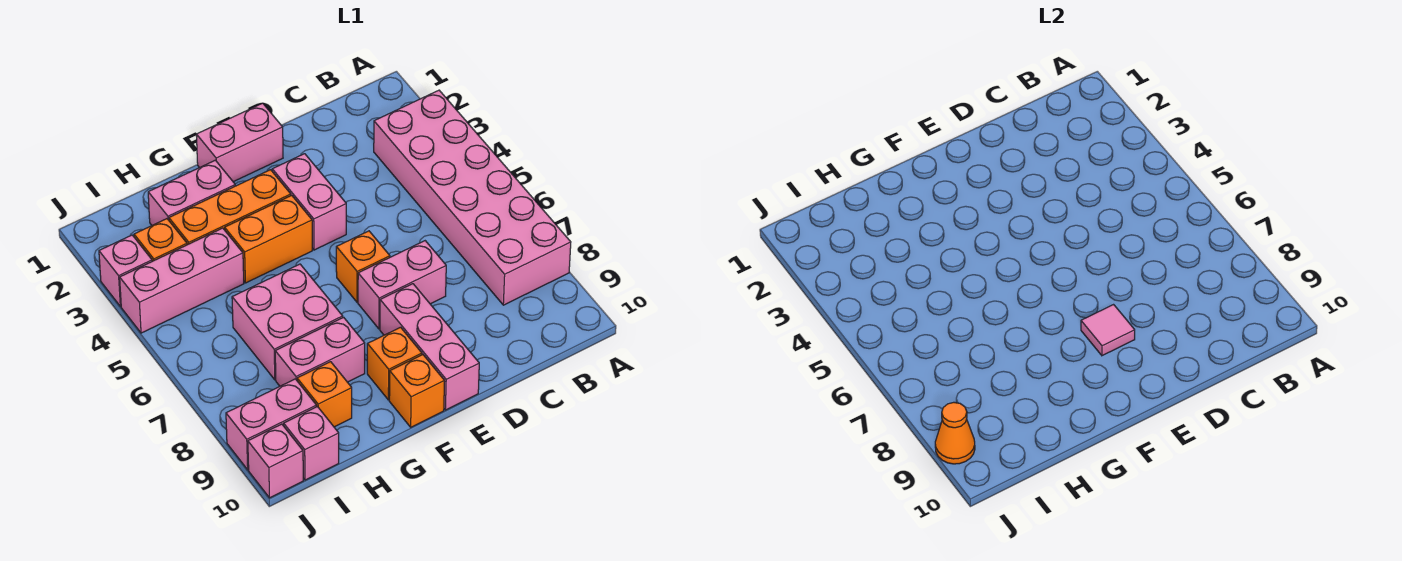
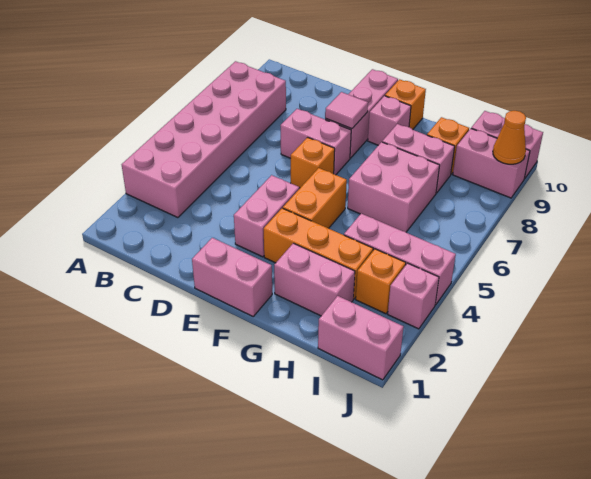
orange 1x2 brick [225,195,312,283] -> orange 1x2 brick turned to [283,168,347,228]
orange 1x1 brick [367,327,422,400] -> pink 1x1 brick [368,96,411,145]
none -> pink 1x2 brick [318,296,403,380]

